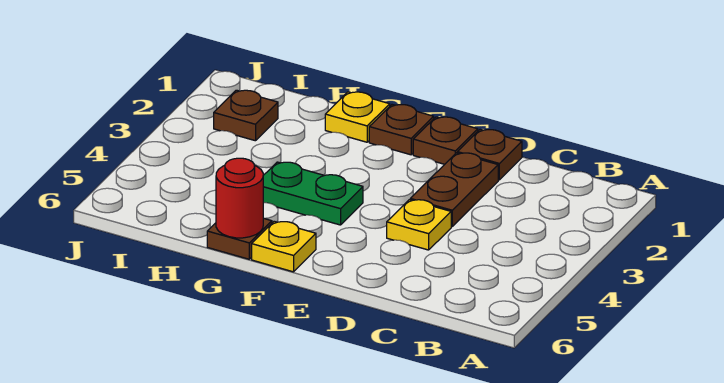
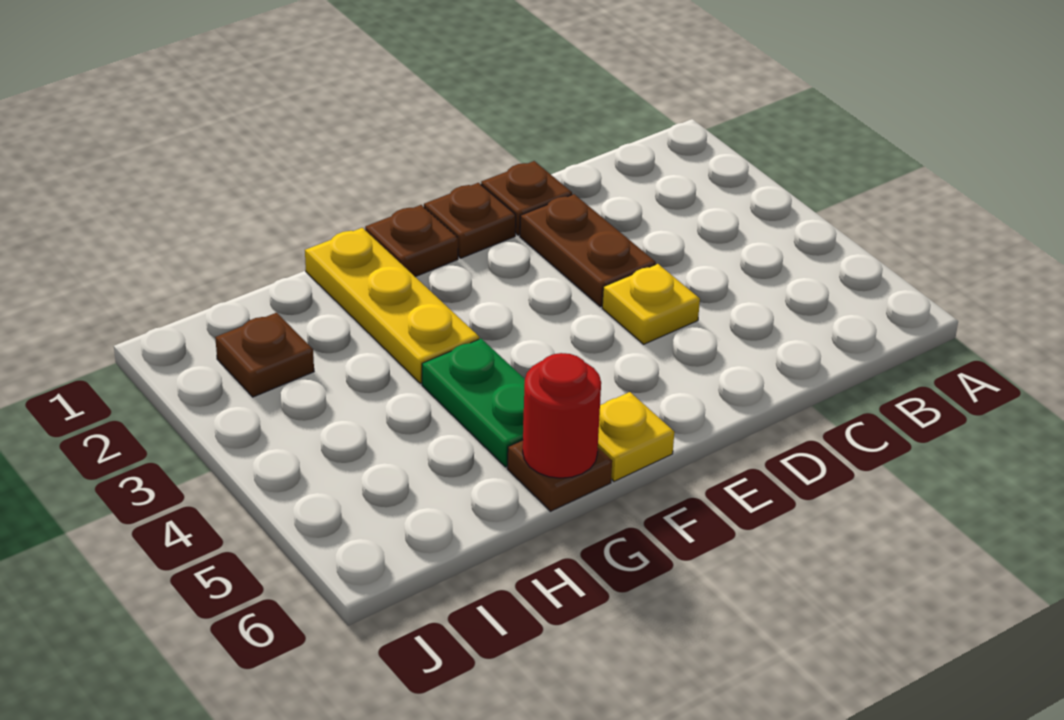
green 1x2 plate [263,162,363,225] -> green 1x2 plate turned to [422,339,525,467]
yellow 1x1 plate [325,92,390,142] -> yellow 1x3 plate [305,228,479,384]

